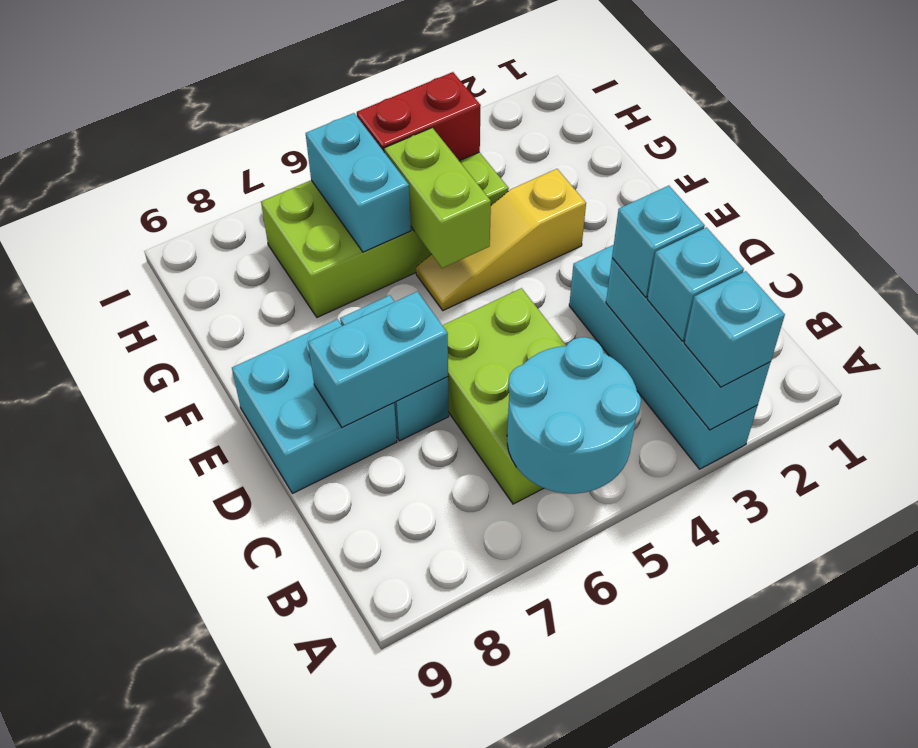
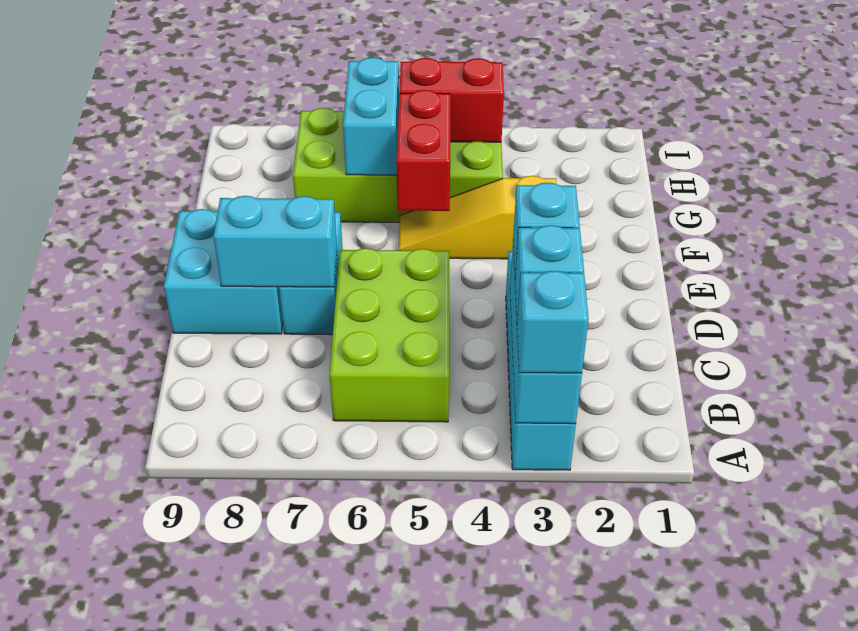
cyan 2x2 round brick [507,337,641,494] -> none
lime 1x2 brick [384,128,491,268] -> red 1x2 brick [396,90,450,211]

